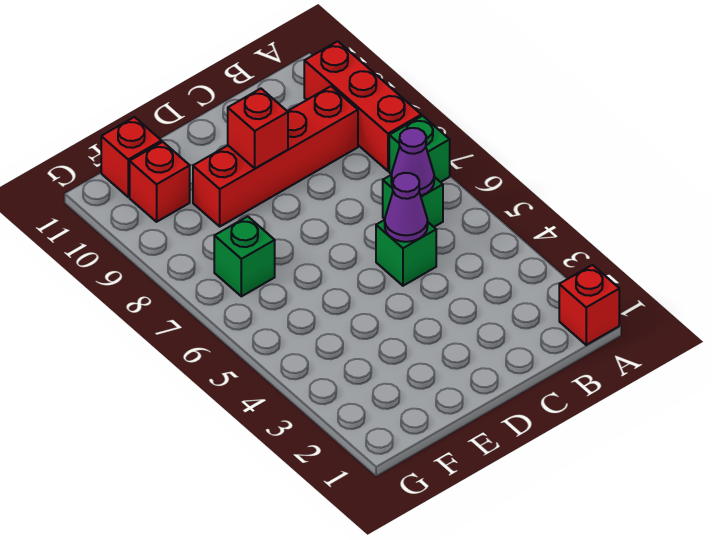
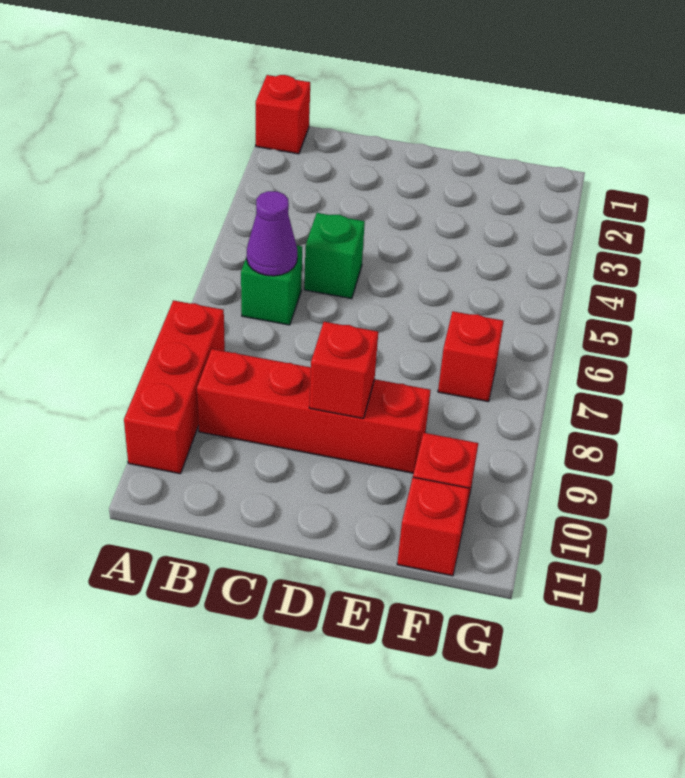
green 1x1 brick [389,116,450,182] -> none
purple 1x1 cone [385,173,428,242] -> none
green 1x1 brick [214,216,275,296] -> red 1x1 brick [438,311,504,402]

